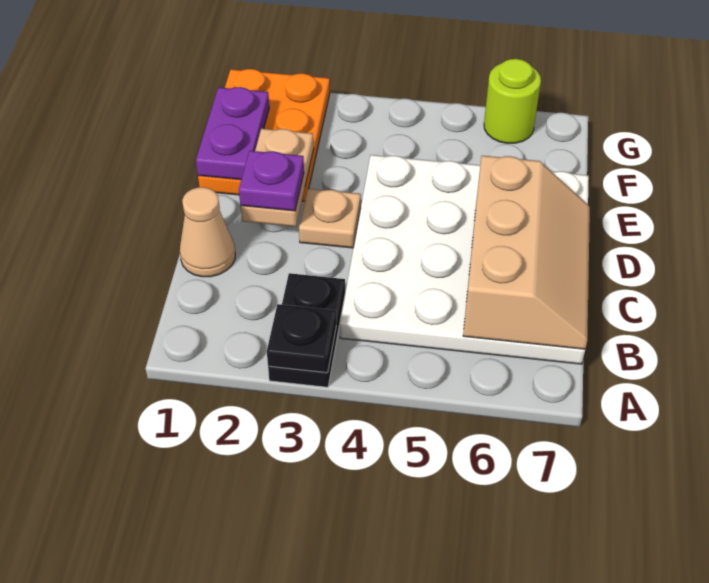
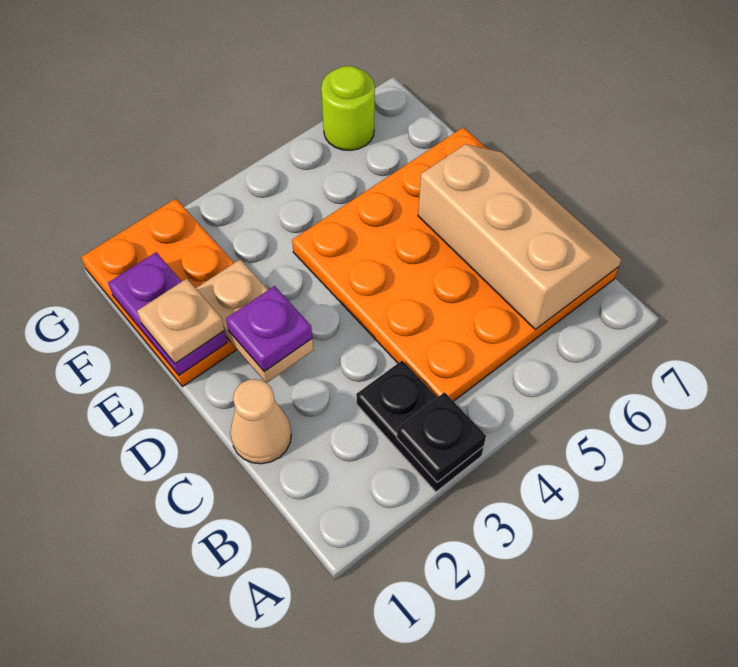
white 4x4 plate [340,155,589,364] -> orange 4x4 plate [292,127,618,401]
tan 1x1 plate [299,189,361,248] -> tan 1x1 plate moved to [137,279,224,363]

